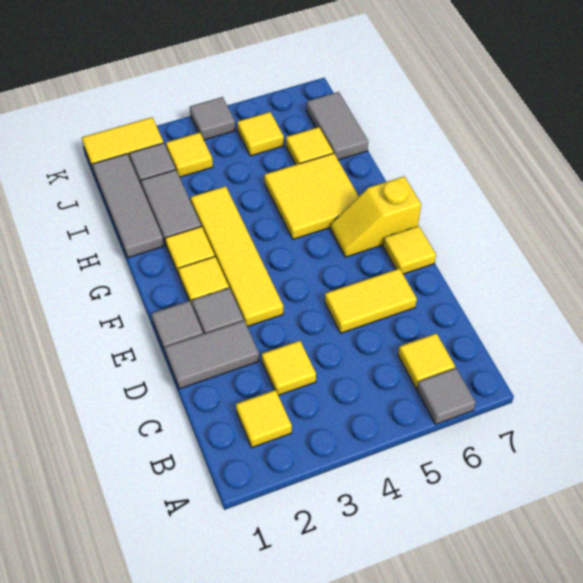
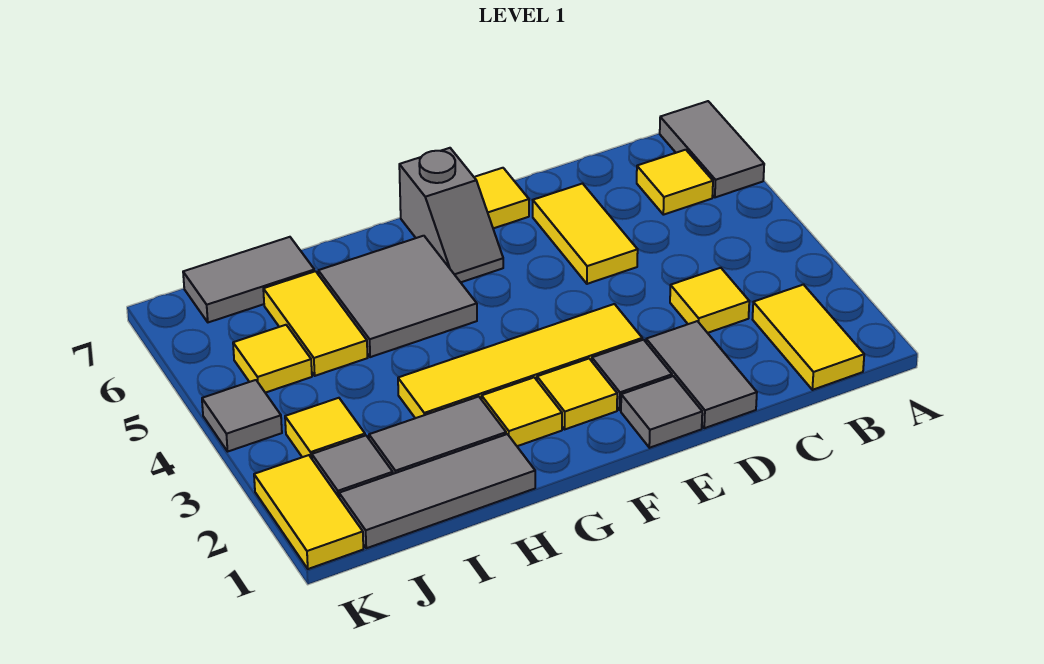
grey 1x1 tile [417,368,476,425] -> grey 1x2 tile [660,101,764,197]
yellow 1x1 tile [236,390,292,447] -> yellow 1x2 tile [753,285,864,390]
yellow 1x2 slope [330,176,421,257] -> grey 1x2 slope [399,148,503,282]
yellow 2x2 tile [264,153,359,239] -> grey 2x2 tile [318,236,477,357]
yellow 1x1 tile [286,127,333,165] -> yellow 1x2 tile [263,271,368,376]

